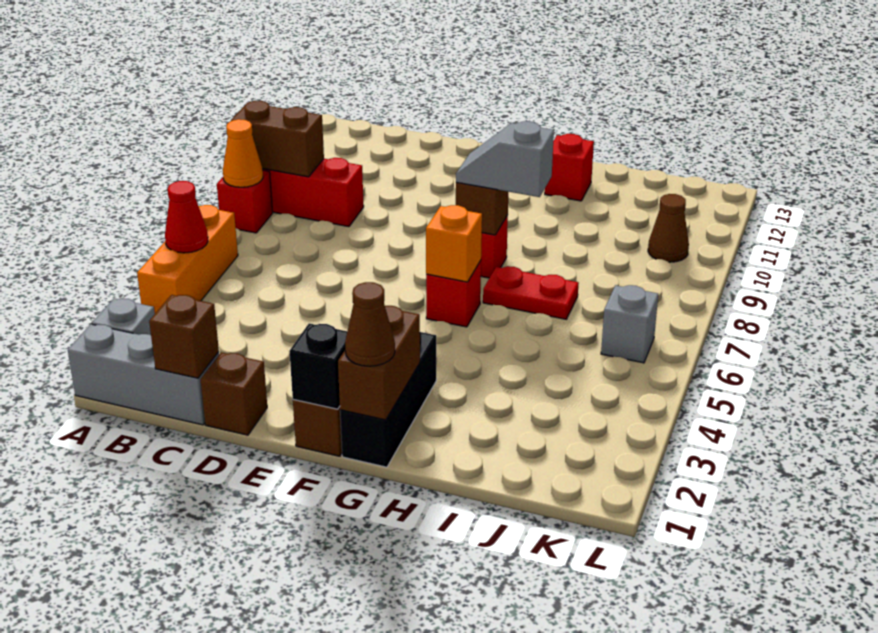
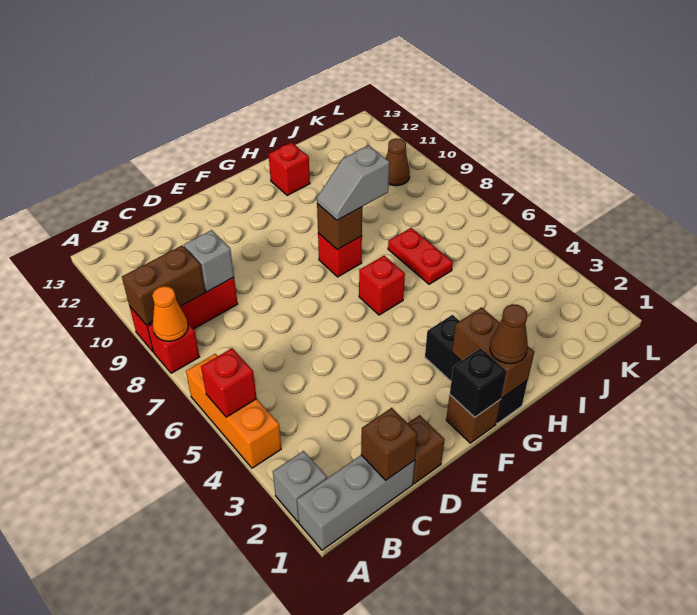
red 1x1 cone [165,181,208,253] -> red 1x1 brick [201,348,257,417]
orange 1x1 brick [426,205,482,282] -> none
red 1x2 plate [483,266,579,319] -> red 1x2 plate turned to [388,228,453,284]
grey 1x1 brick [601,285,658,363] -> grey 1x1 brick moved to [184,230,234,292]

